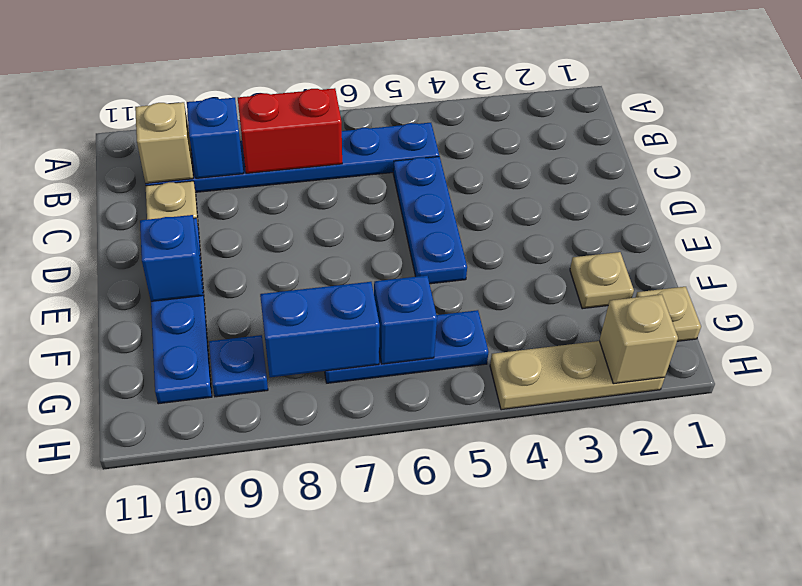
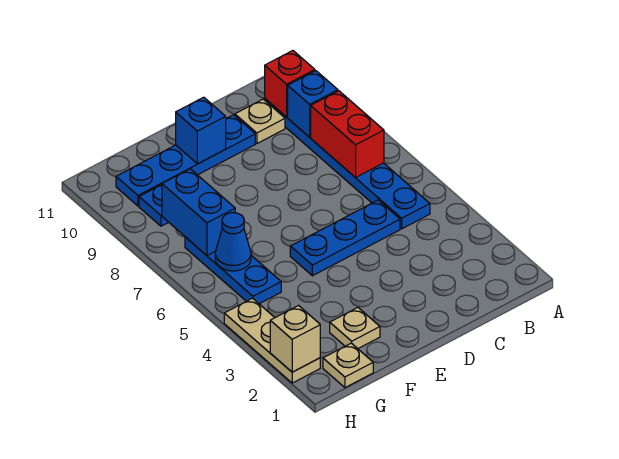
tan 1x1 brick [135,102,193,184] -> red 1x1 brick [265,51,315,117]
blue 1x1 brick [374,276,437,364] -> blue 1x1 cone [215,213,251,271]

